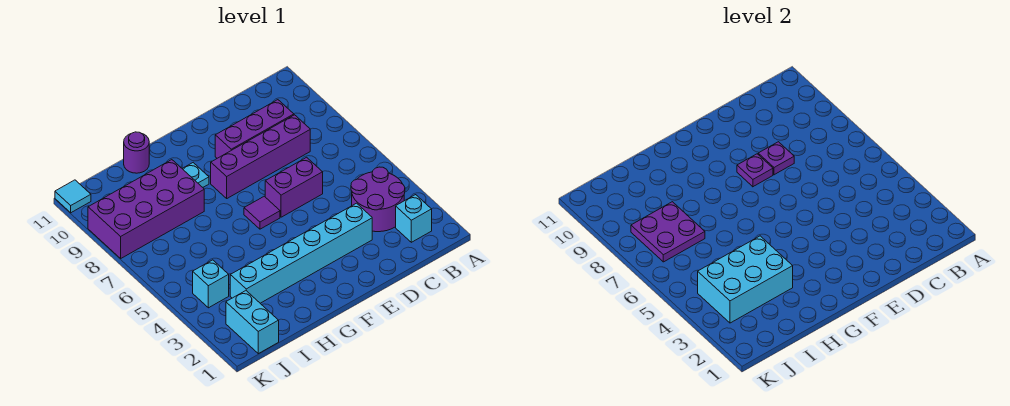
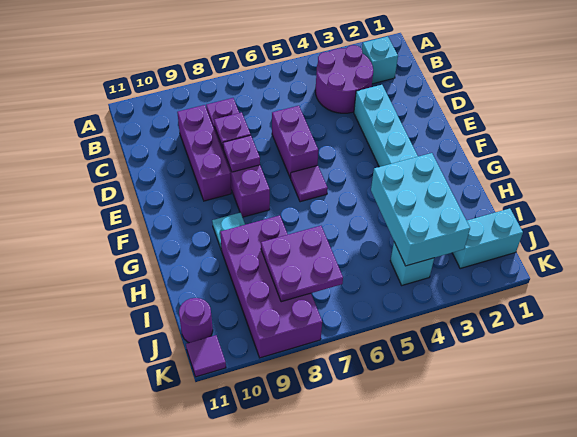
purple 1x1 round brick [124,132,149,173] -> purple 1x1 round brick moved to [179,298,213,343]
cyan 1x1 tile [55,180,91,213] -> purple 1x1 tile [186,335,226,377]

